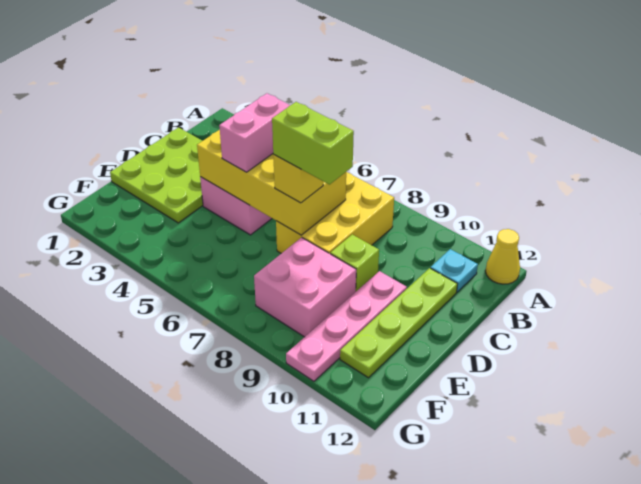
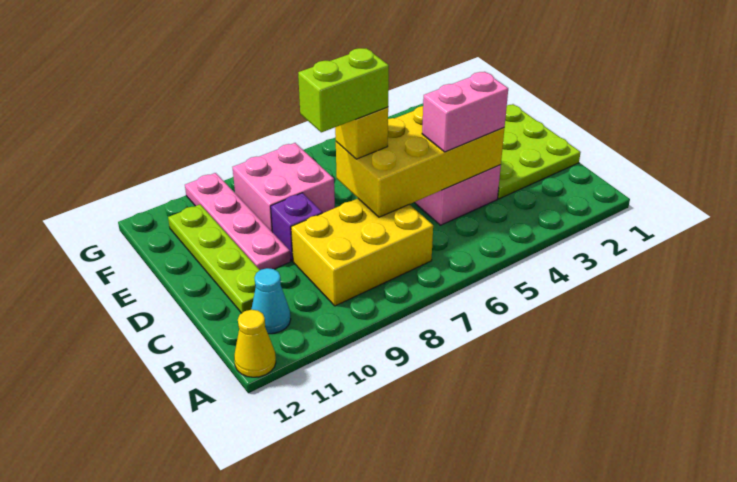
yellow 2x3 brick [276,172,394,254] -> yellow 2x3 brick turned to [291,199,433,306]
cyan 1x1 plate [431,249,478,292] -> cyan 1x1 cone [251,268,291,334]
pink 1x2 brick [219,93,290,172] -> pink 1x2 brick turned to [422,72,508,152]
lime 1x1 brick [330,234,379,291] -> purple 1x1 brick [271,193,322,261]

